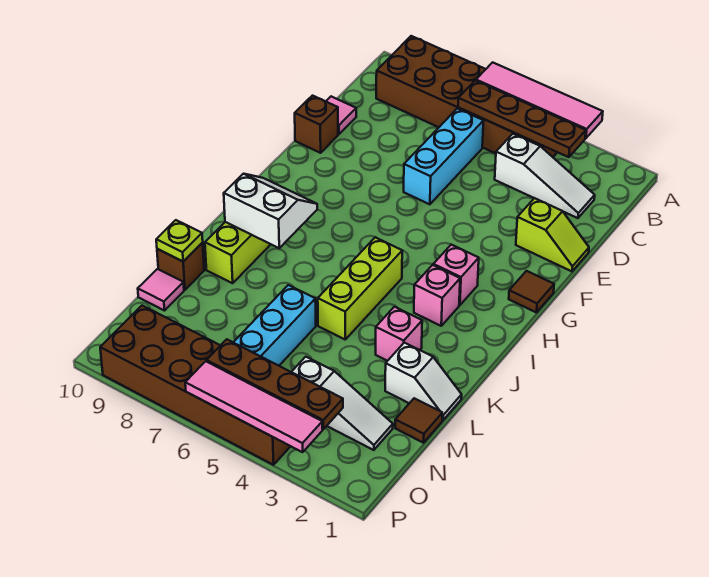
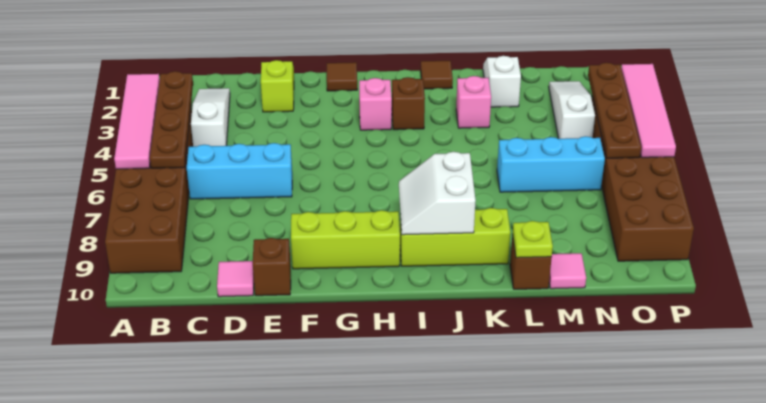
pink 1x1 brick [414,265,460,326] -> brown 1x1 brick [392,77,425,130]
lime 1x3 brick [318,237,402,339] -> lime 1x3 brick moved to [291,210,400,269]
brown 1x1 tile [395,398,442,443] -> brown 1x1 tile moved to [421,61,453,89]

